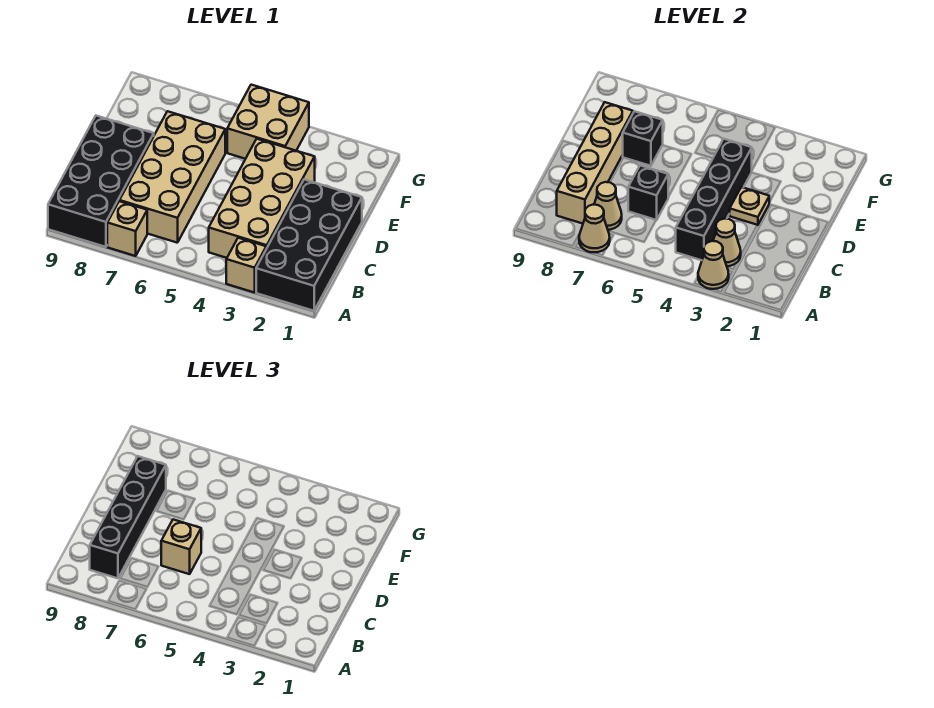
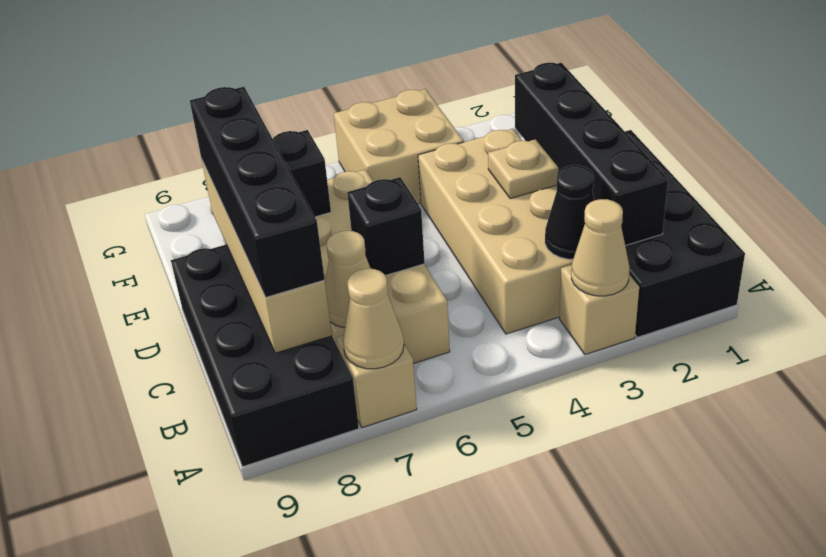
tan 1x1 cone [713,219,741,266] -> black 1x1 cone [545,165,594,259]
black 1x4 brick [676,139,752,260] -> black 1x4 brick moved to [515,63,668,246]
tan 1x1 brick [161,519,201,574] -> none

